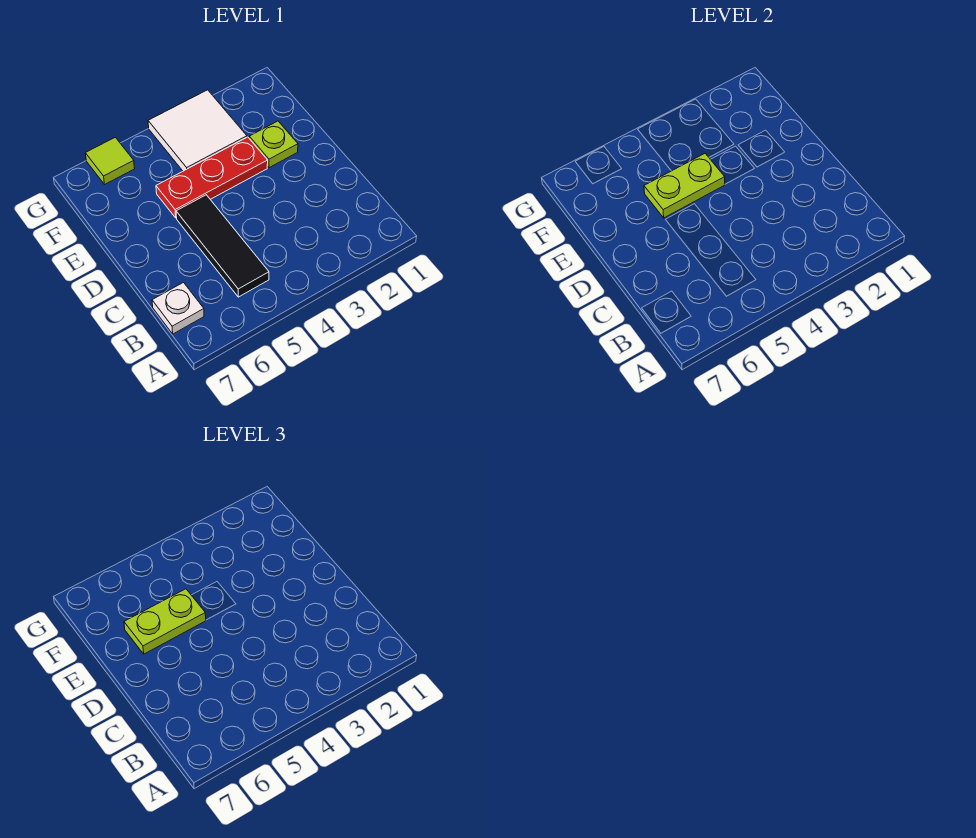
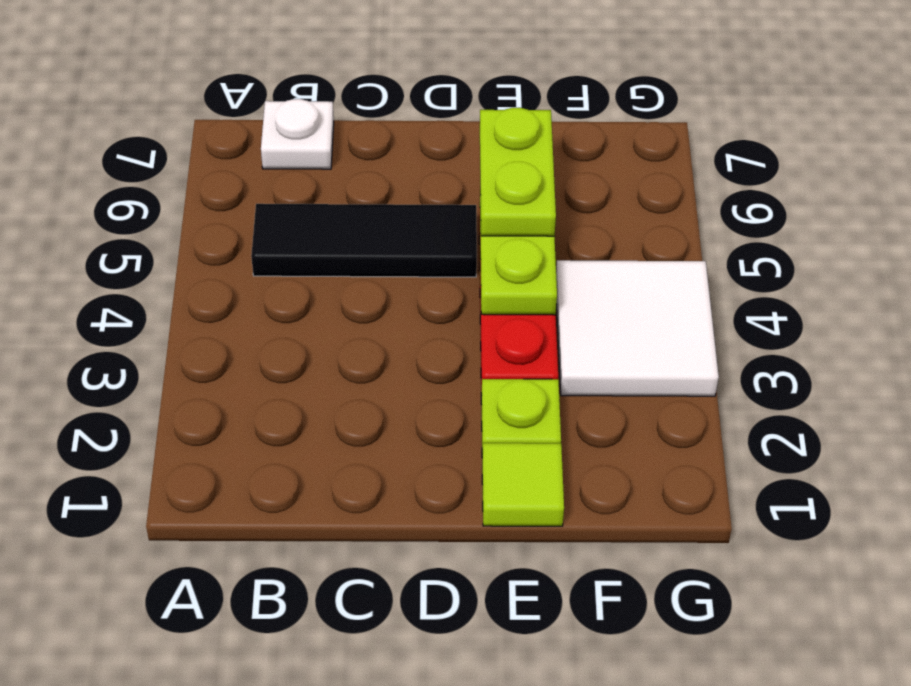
lime 1x1 tile [85,137,135,185] -> lime 1x1 tile moved to [482,443,564,526]

